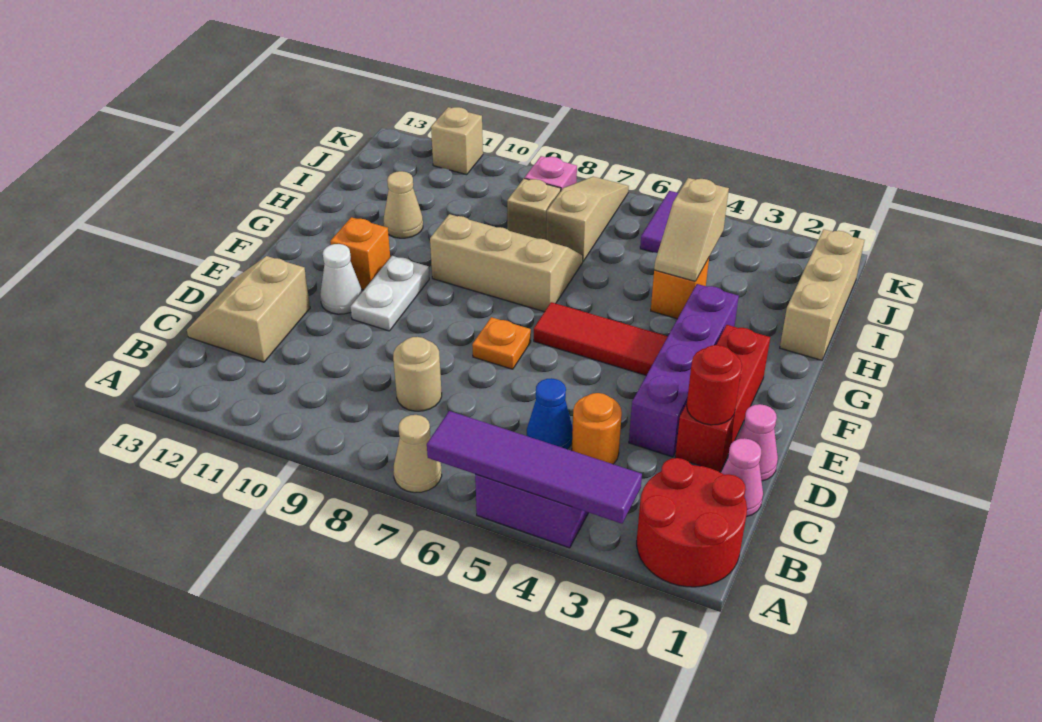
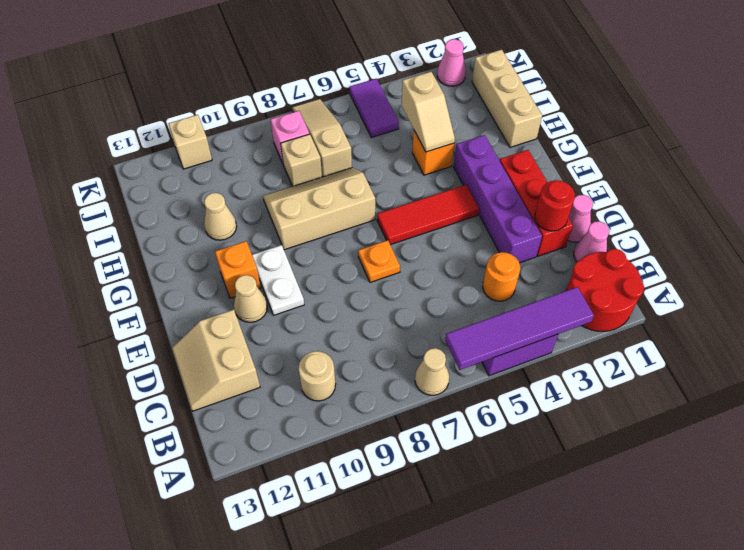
blue 1x1 cone [527,378,573,449] -> none
tan 1x1 round brick [393,337,442,411] -> tan 1x1 round brick moved to [298,351,336,401]
white 1x1 cone [320,244,362,314] -> tan 1x1 cone [234,275,267,322]
none -> pink 1x1 cone [437,39,466,86]

